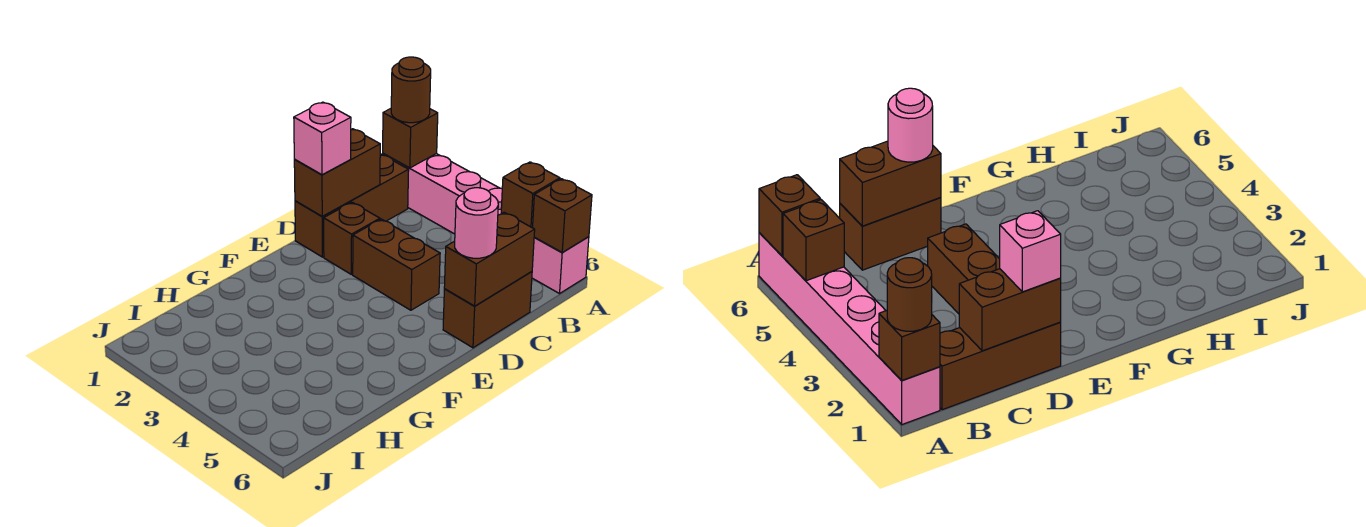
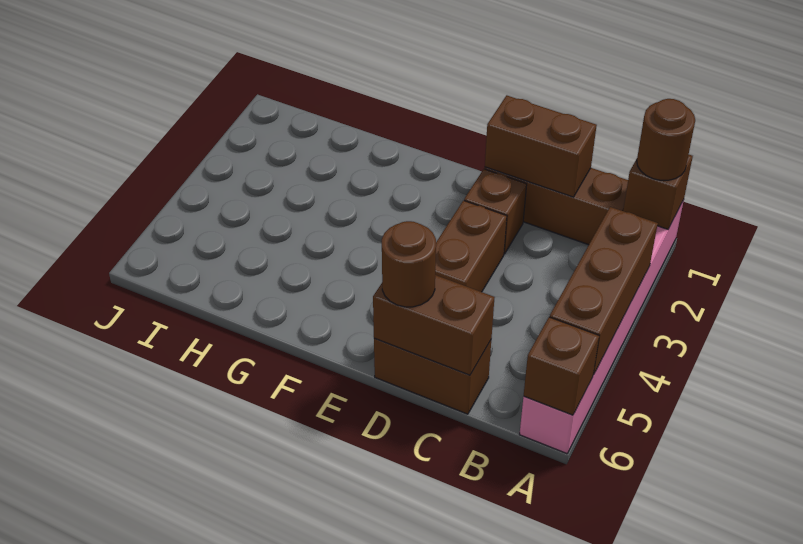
brown 1x1 brick [501,162,560,228] -> brown 1x3 brick [550,207,658,375]
pink 1x1 brick [294,102,351,175] -> none
pink 1x1 round brick [455,188,498,258] -> brown 1x1 round brick [382,221,436,307]

